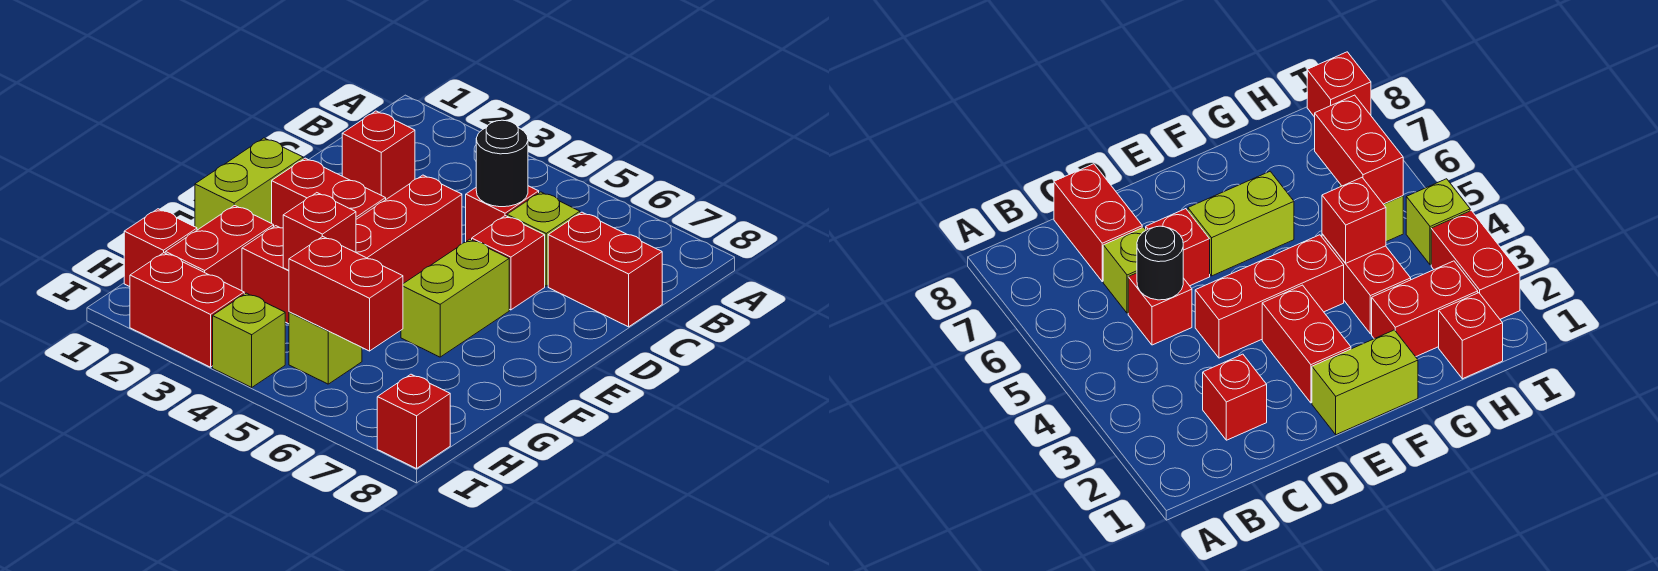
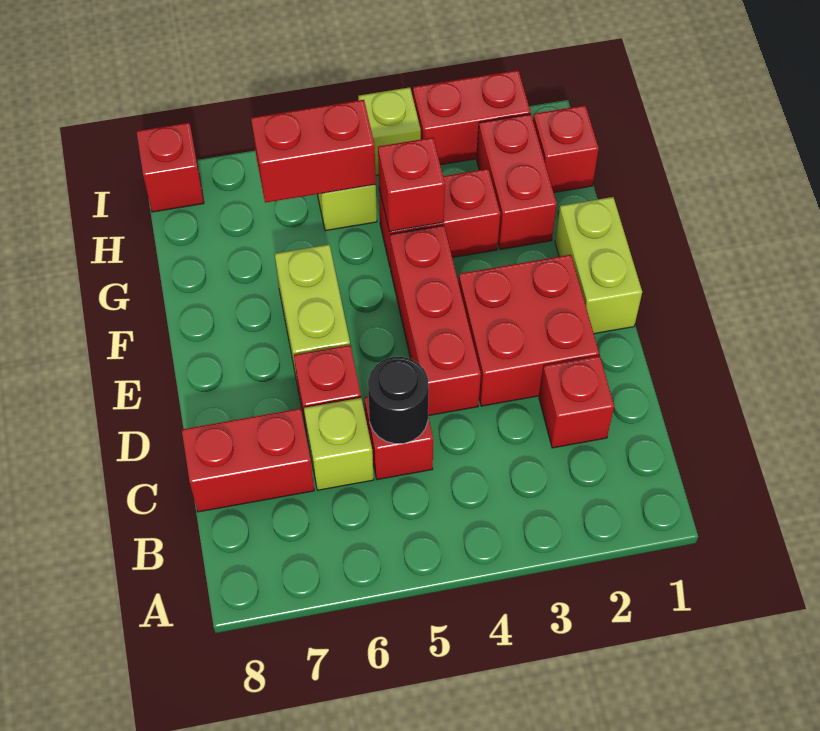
red 1x2 brick [272,158,386,228] -> red 2x2 brick [459,255,599,406]

